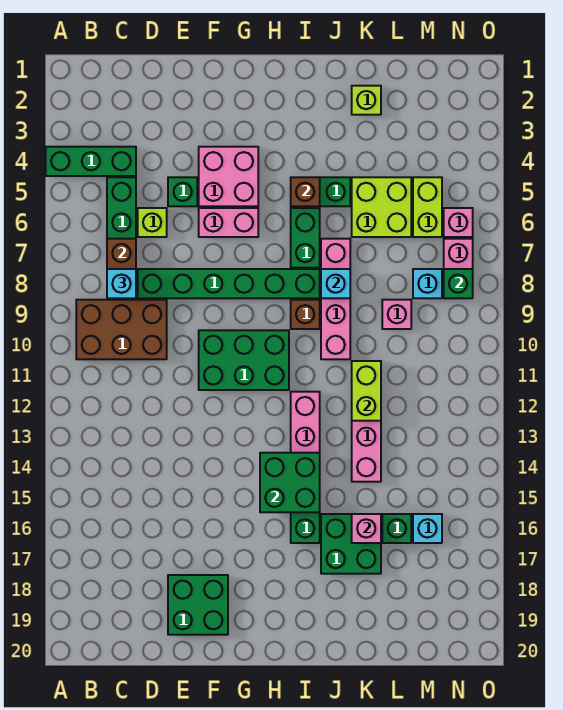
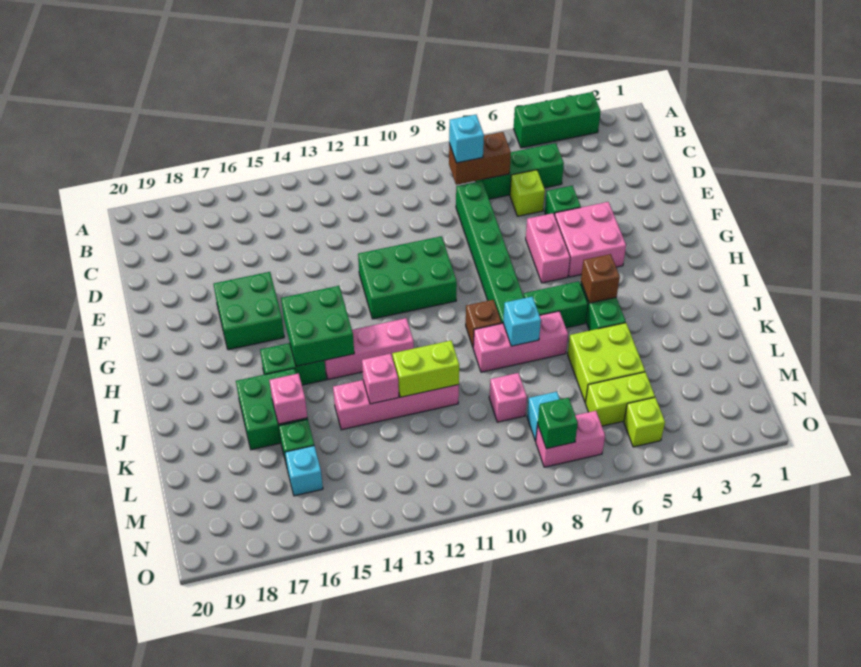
green 1x3 brick [46,147,136,176] -> green 1x3 brick turned to [514,92,601,148]
brown 2x3 brick [76,300,167,359] -> none
green 2x2 brick [168,575,228,635] -> green 2x2 brick moved to [213,272,284,350]
green 2x3 brick [199,330,289,390] -> green 2x3 brick turned to [358,236,457,319]
pink 1x4 brick [321,239,350,359] -> pink 1x3 brick [473,311,568,372]
lime 1x1 brick [352,86,381,115] -> lime 1x1 brick moved to [624,397,665,447]
pink 1x1 brick [444,208,473,237] -> pink 1x1 brick moved to [362,354,399,404]

